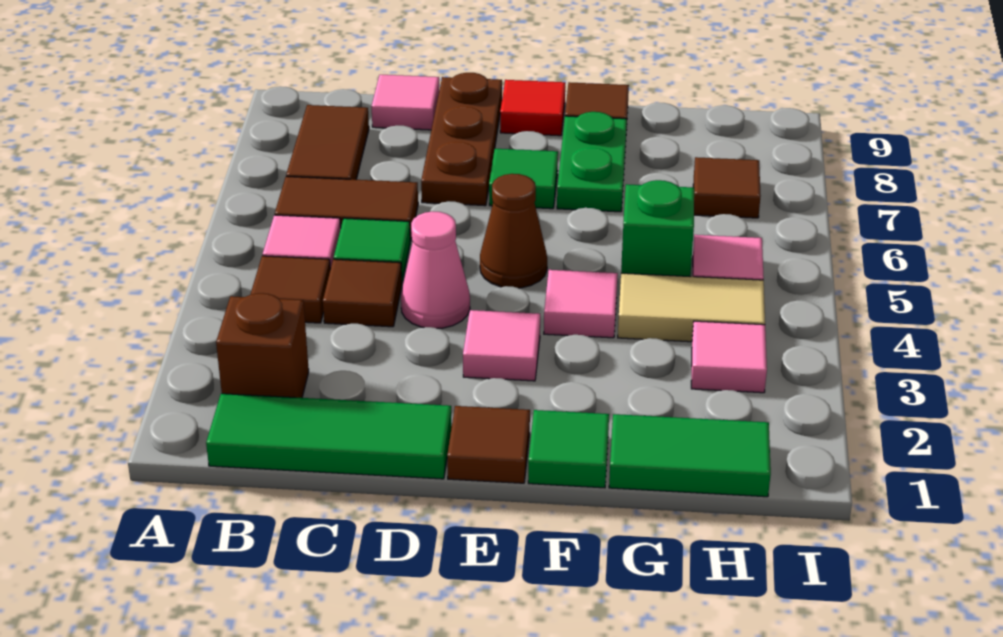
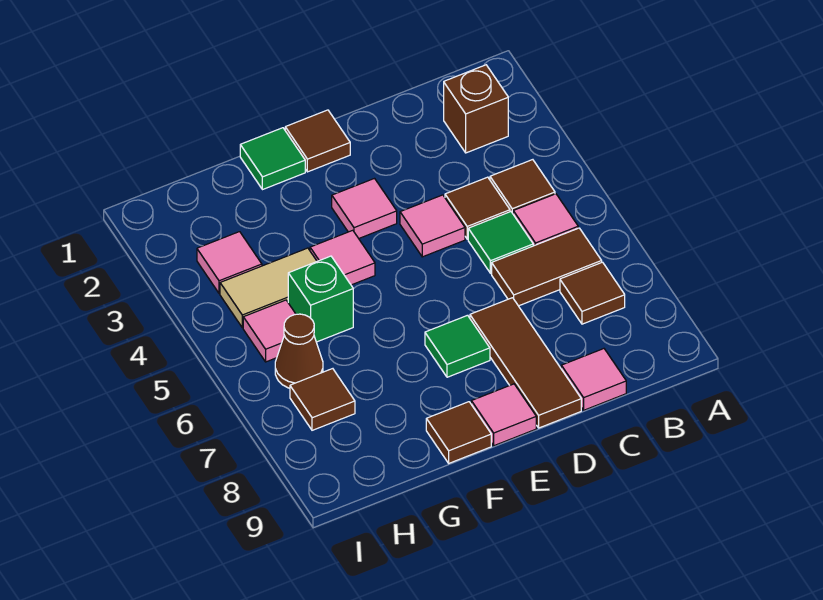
green 1x3 tile [206,394,452,479] -> none
brown 1x2 tile [286,105,369,180] -> brown 1x1 tile [560,262,625,324]
pink 1x1 cone [401,211,470,328] -> pink 1x1 tile [400,195,465,257]
brown 1x3 plate [421,73,502,206] -> brown 1x3 tile [470,298,581,428]
brown 1x1 cone [480,174,547,288] -> brown 1x1 cone moved to [275,314,323,388]
red 1x1 tile [500,80,565,136] -> pink 1x1 tile [471,384,536,446]
green 1x2 plate [557,112,627,212] -> none
green 1x2 tile [609,414,771,497] -> none

